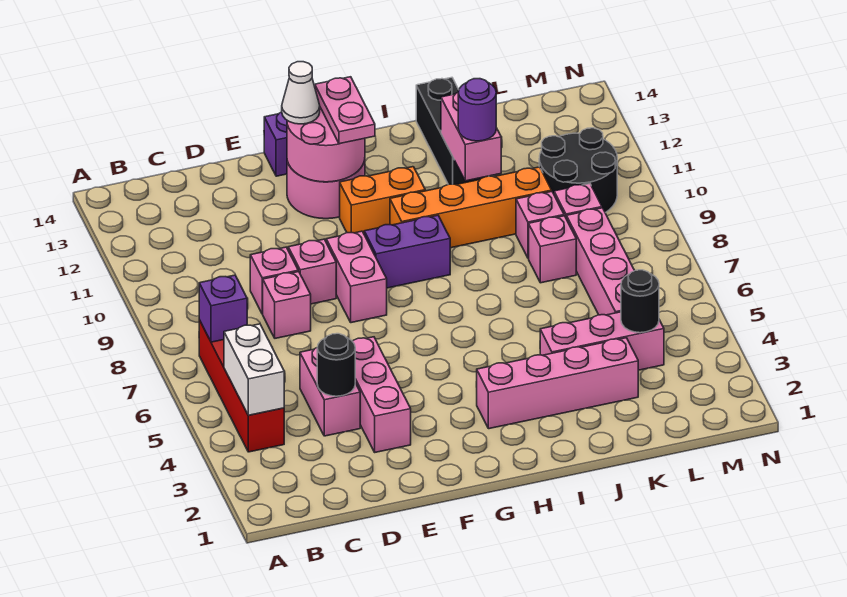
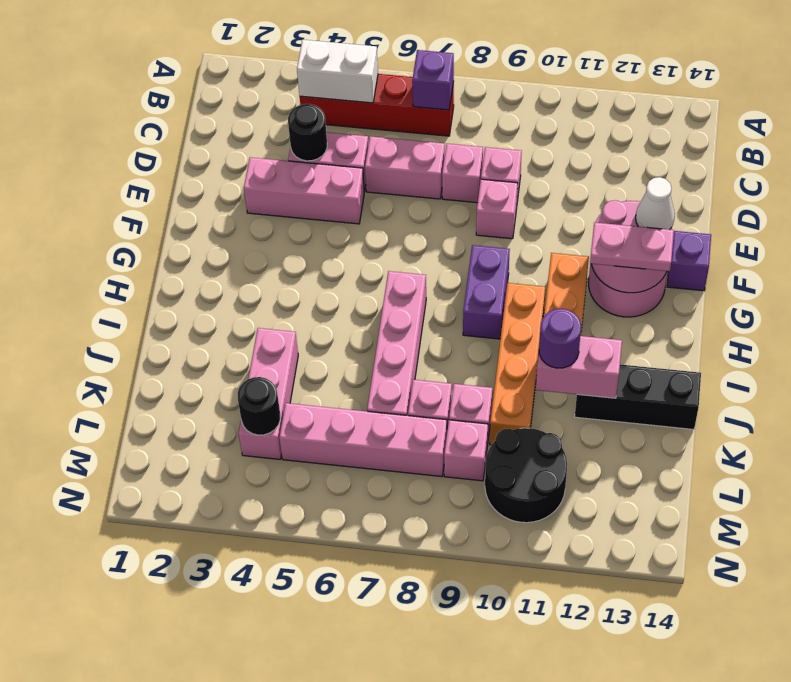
pink 1x2 brick [326,231,387,323] -> pink 1x2 brick moved to [365,136,445,199]
pink 1x4 brick [477,338,638,429] -> pink 1x4 brick moved to [367,271,426,416]

